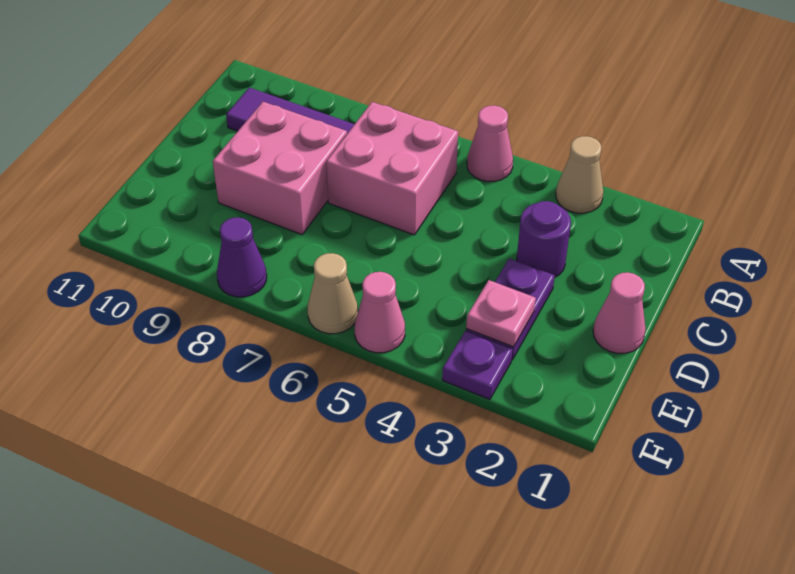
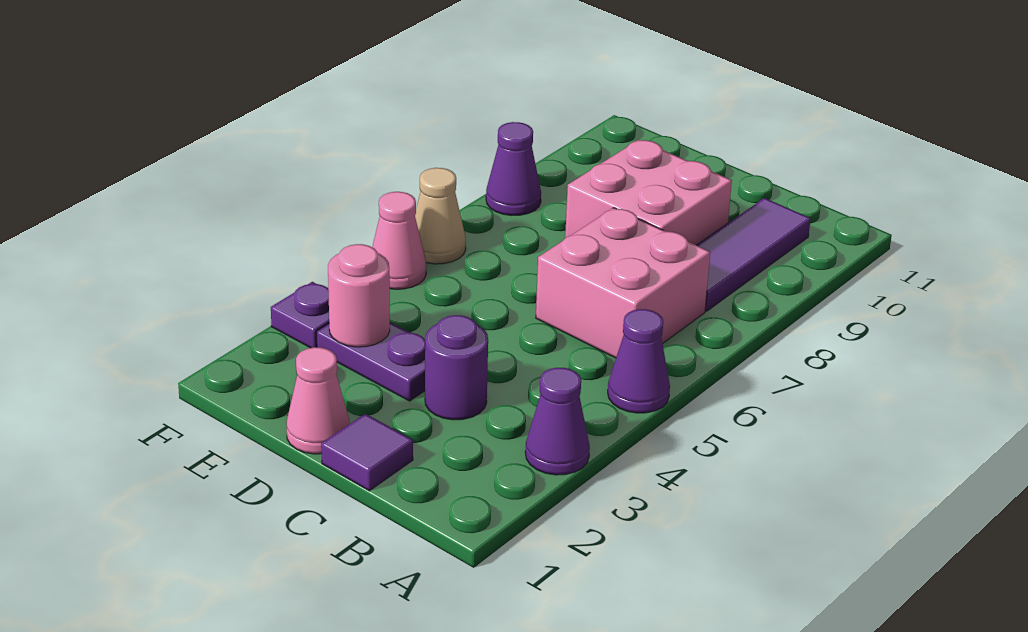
tan 1x1 cone [556,136,604,213] -> purple 1x1 cone [525,368,590,475]
pink 1x1 cone [467,105,513,181] -> purple 1x1 cone [608,309,670,413]
none -> purple 1x1 tile [321,414,413,491]
pink 1x1 plate [466,280,536,347] -> pink 1x1 round brick [328,244,390,347]

